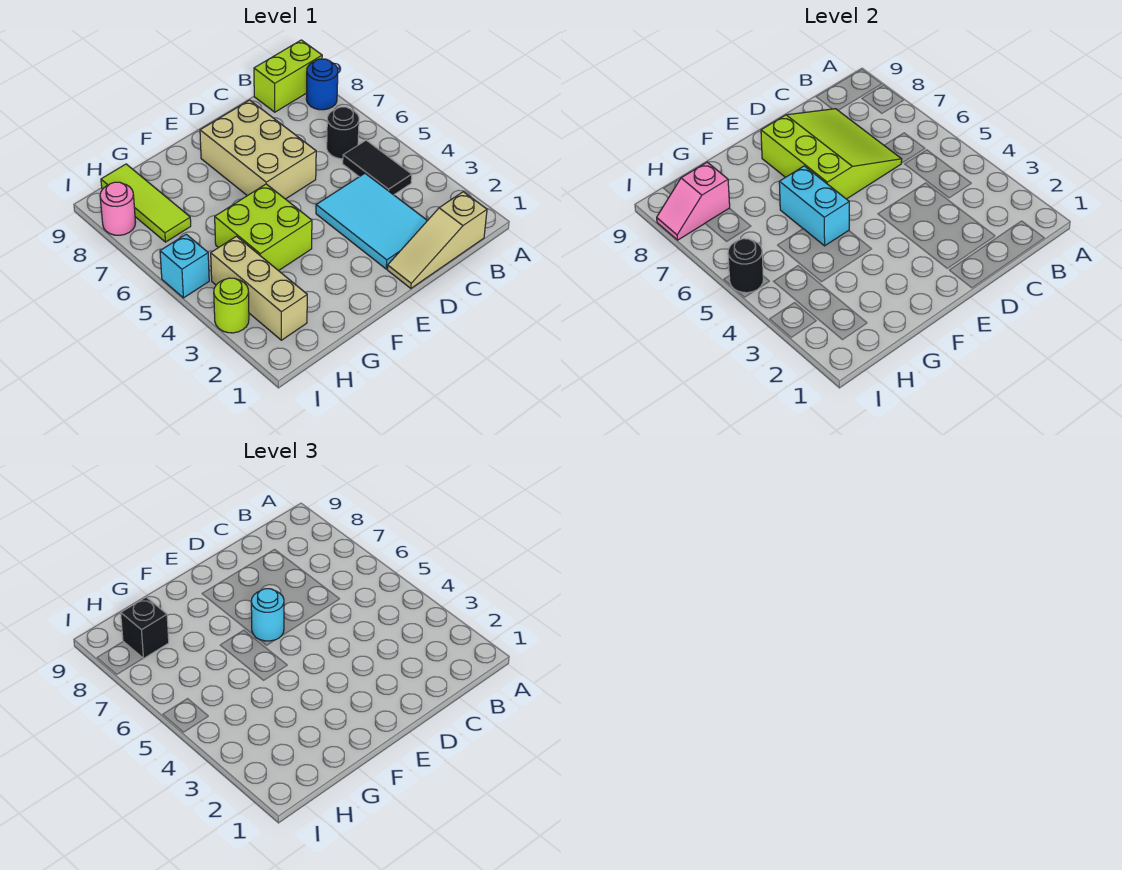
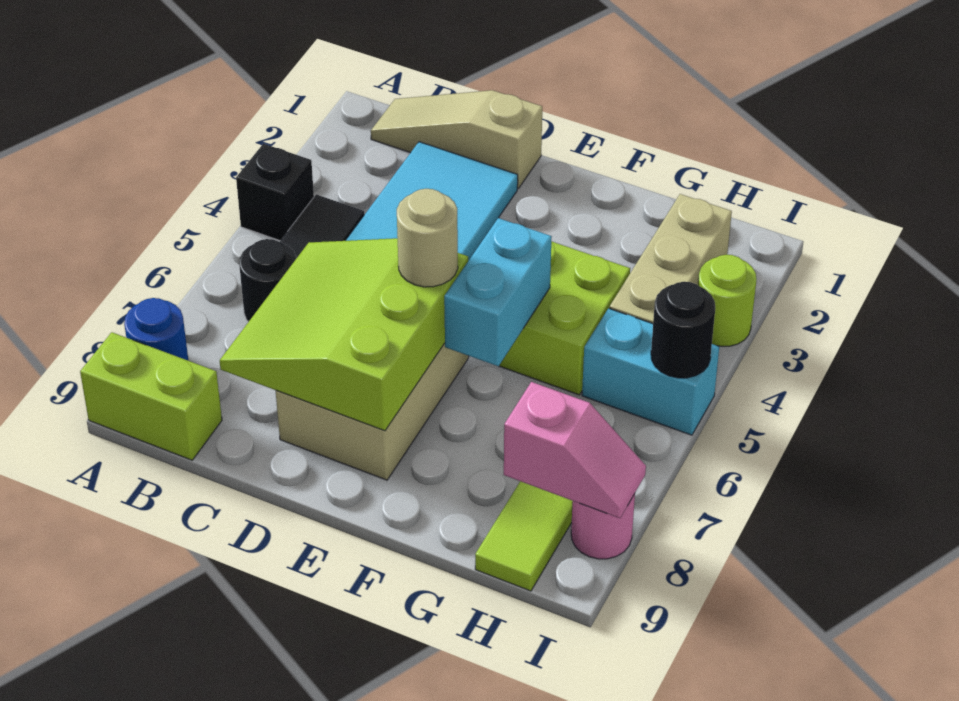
tan 1x3 slope [387,192,487,288] -> tan 1x3 slope turned to [371,90,542,189]
cyan 1x1 round brick [251,589,284,641] -> tan 1x1 round brick [397,189,458,287]
black 1x1 brick [121,597,169,658] -> black 1x1 brick moved to [236,144,314,241]
cyan 1x1 brick [160,234,209,298] -> cyan 1x2 brick [582,308,719,435]

